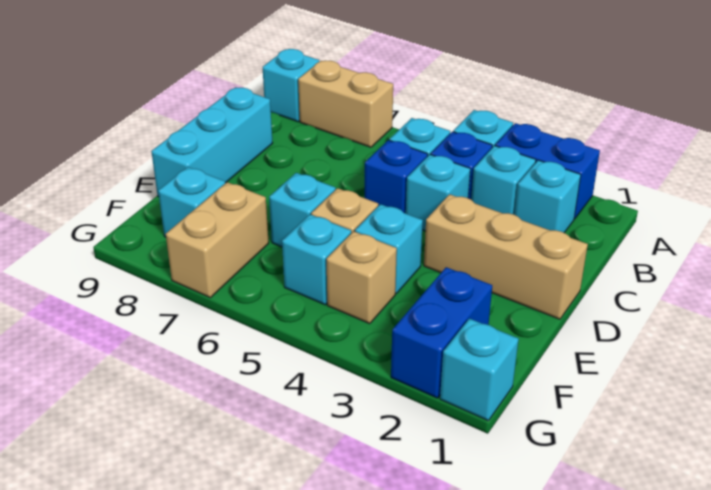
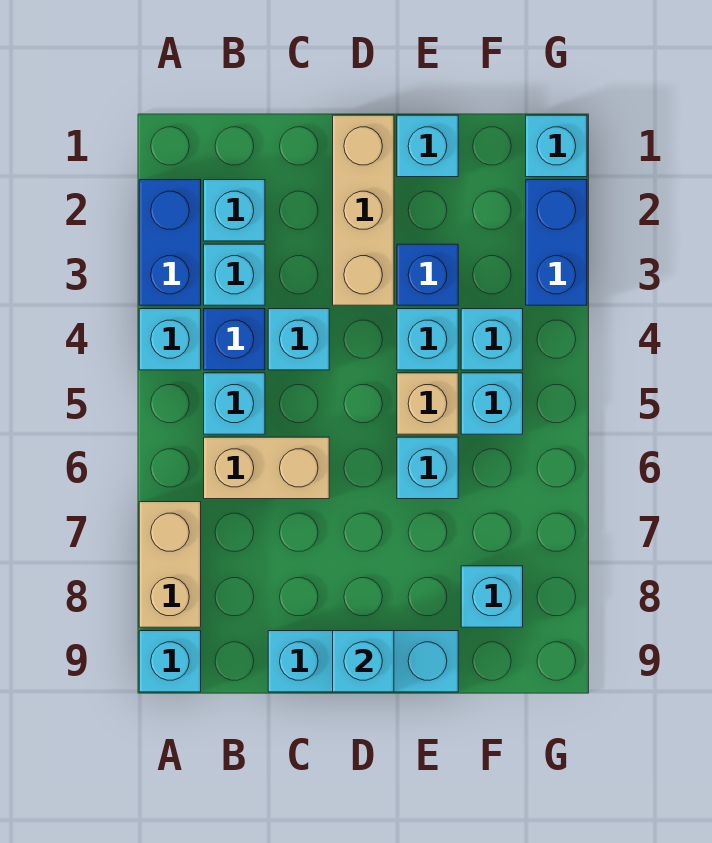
blue 1x1 brick [365,140,428,213] -> blue 1x1 brick moved to [397,244,458,305]
none -> cyan 1x1 brick [333,631,394,692]
none -> cyan 1x1 brick [397,115,458,177]
blue 1x2 brick [391,267,492,398] -> blue 1x2 brick turned to [526,180,587,305]
tan 1x1 brick [326,231,397,324] -> cyan 1x1 brick [461,309,523,370]
tan 1x2 brick [166,182,269,298] -> tan 1x2 brick moved to [204,437,329,499]

